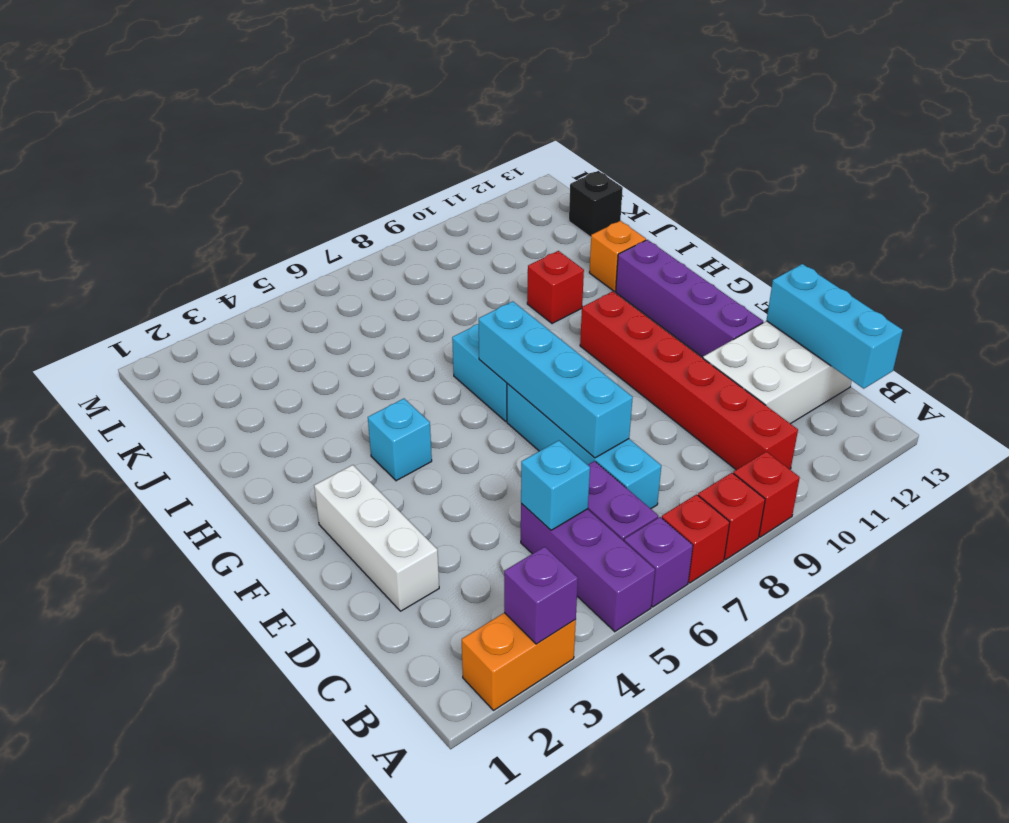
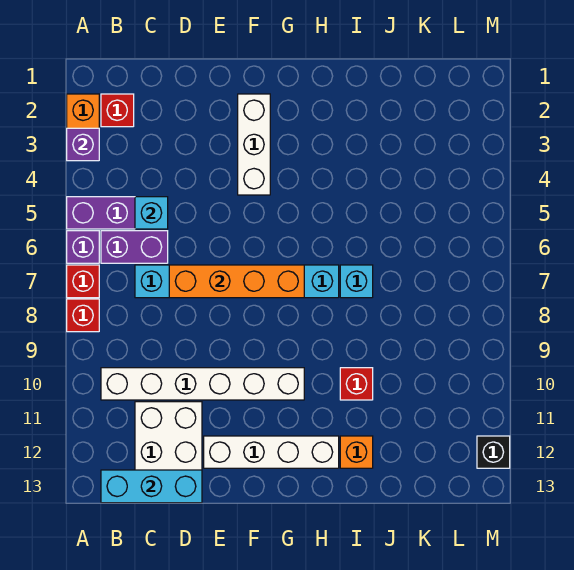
red 1x1 brick [733,452,800,537] -> red 1x1 brick moved to [101,94,134,127]
red 1x6 brick [580,291,798,470] -> white 1x6 brick [101,368,304,400]
white 1x3 brick [314,465,439,611] -> white 1x3 brick turned to [238,94,270,195]
cyan 1x4 brick [479,301,633,458] -> orange 1x4 brick [169,265,304,298]
purple 1x4 brick [616,240,763,357] -> white 1x4 brick [204,436,339,468]
cyan 1x1 brick [368,399,432,481] -> cyan 1x1 brick moved to [340,265,373,298]
black 1x1 brick [569,171,623,237] -> black 1x1 brick moved to [477,436,510,468]

